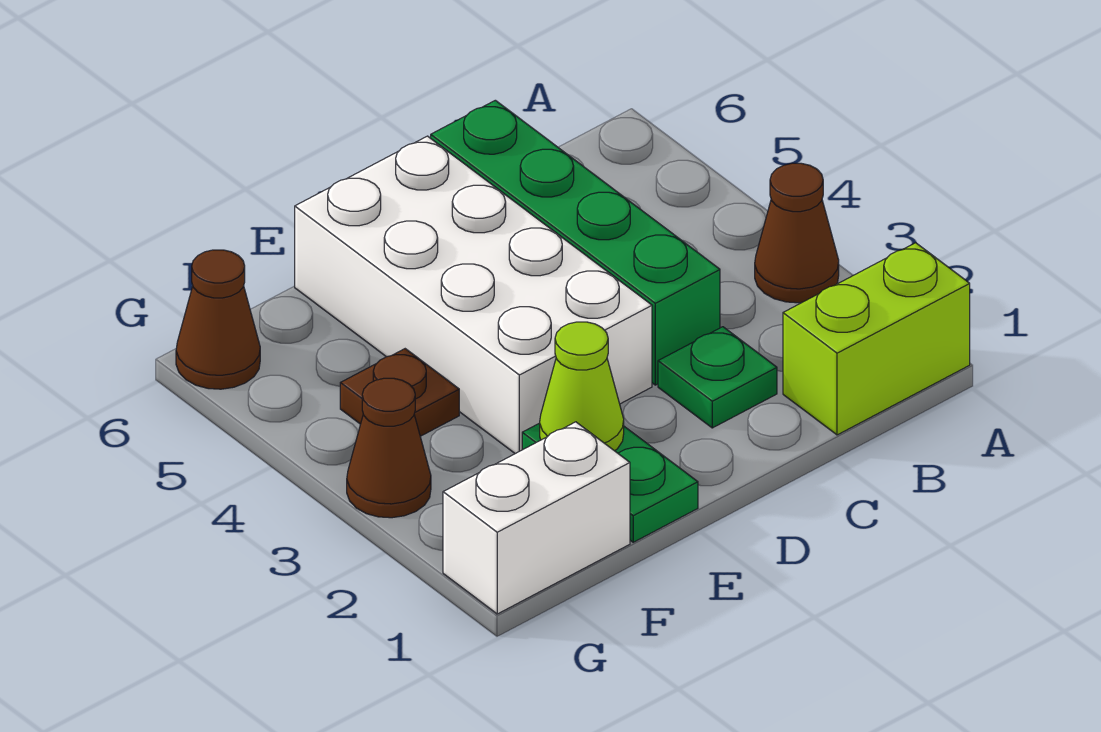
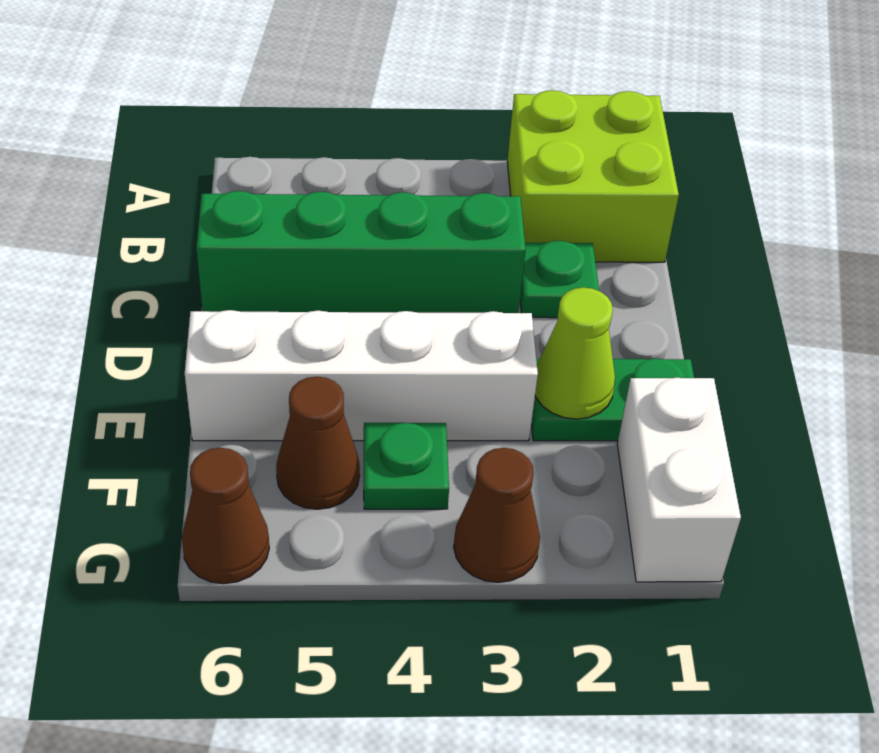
lime 1x2 brick [783,243,970,435] -> lime 2x2 brick [507,90,679,262]
brown 1x1 cone [755,163,839,303] -> brown 1x1 cone moved to [276,377,360,509]
white 2x4 brick [295,136,652,454] -> white 1x4 brick [185,310,538,441]
brown 1x1 plate [340,349,459,436] -> green 1x1 plate [364,423,449,509]

